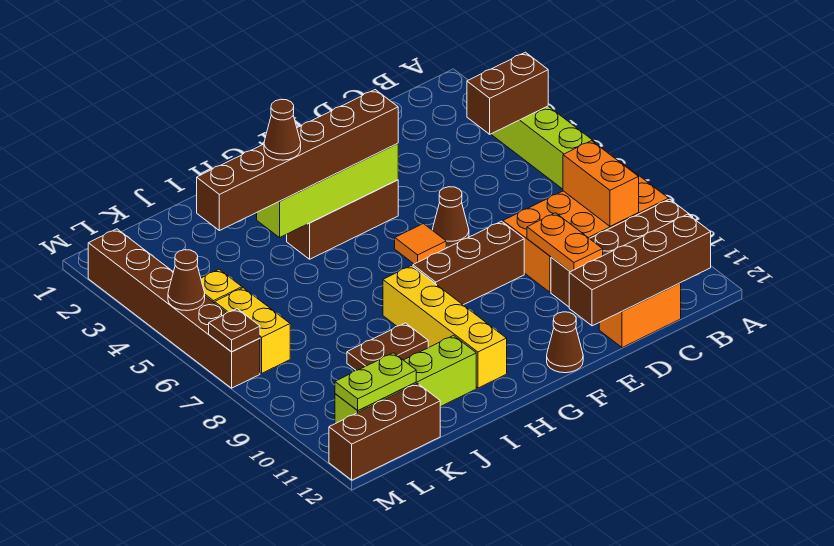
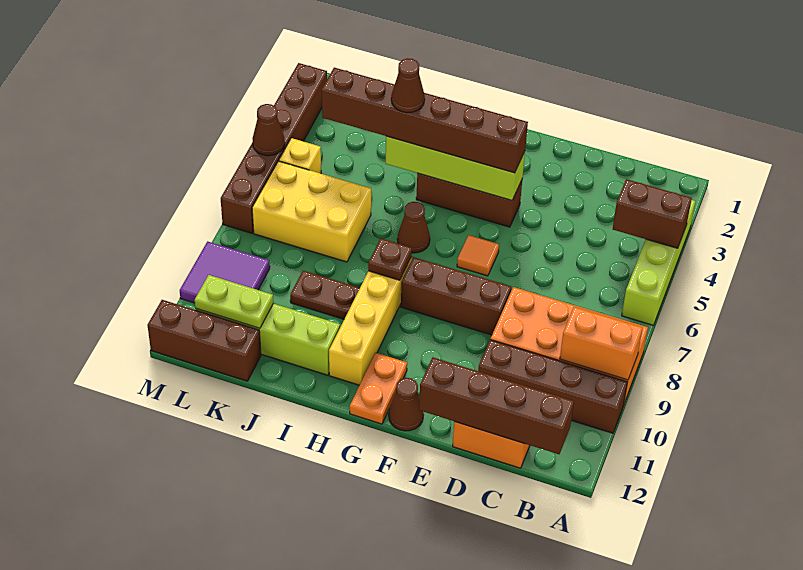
orange 1x2 brick [563,141,639,227] -> orange 1x2 brick turned to [560,307,643,380]
orange 1x2 plate [527,213,603,272] -> orange 1x2 plate moved to [350,353,407,424]
brown 1x1 cone [433,187,469,247] -> brown 1x1 cone moved to [397,202,430,253]
yellow 1x2 brick [215,288,290,373] -> yellow 2x3 brick [252,161,371,262]
none -> purple 2x2 tile [180,242,270,303]
brown 1x1 plate [209,309,260,352] -> brown 1x1 plate moved to [368,238,412,280]

